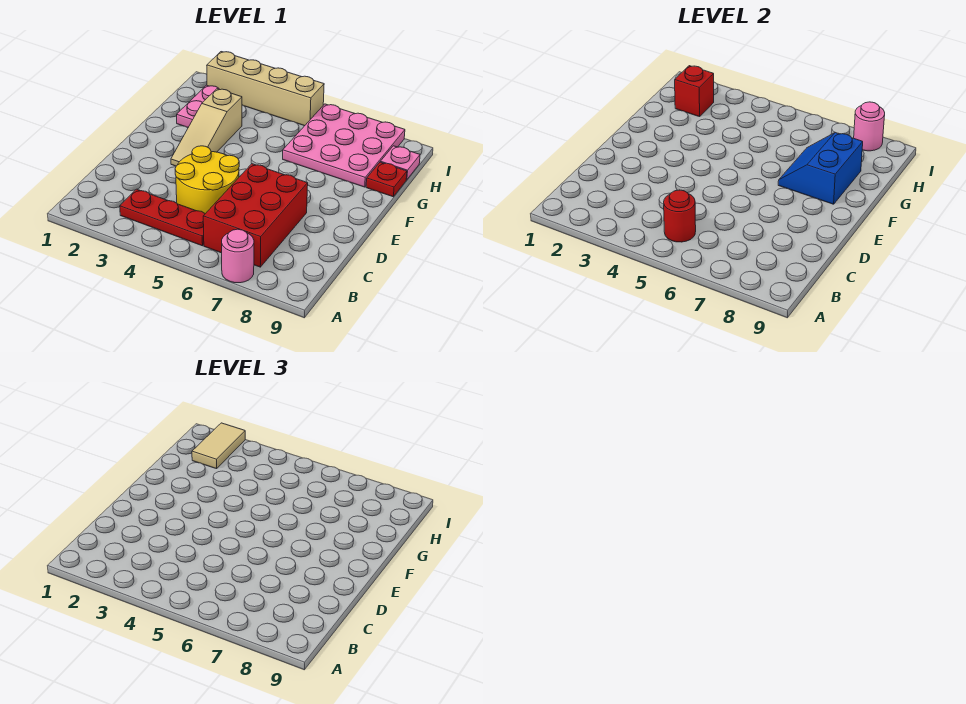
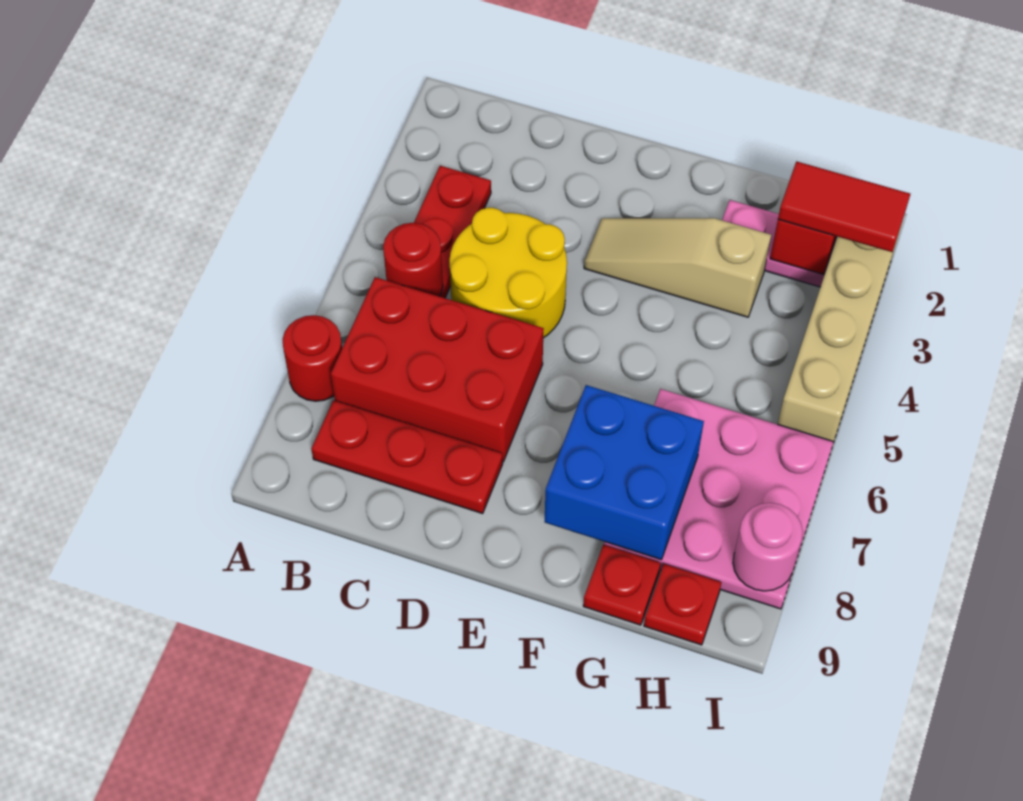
pink 1x1 round brick [222,229,254,283] -> red 1x1 round brick [282,315,342,401]
none -> red 1x3 plate [312,400,503,513]
blue 2x2 slope [778,133,863,204] -> blue 2x2 brick [545,385,704,560]
tan 1x2 tile [192,423,245,469] -> red 1x2 tile [778,161,910,252]
pink 1x1 plate [380,146,420,180] -> red 1x1 plate [644,564,722,645]

